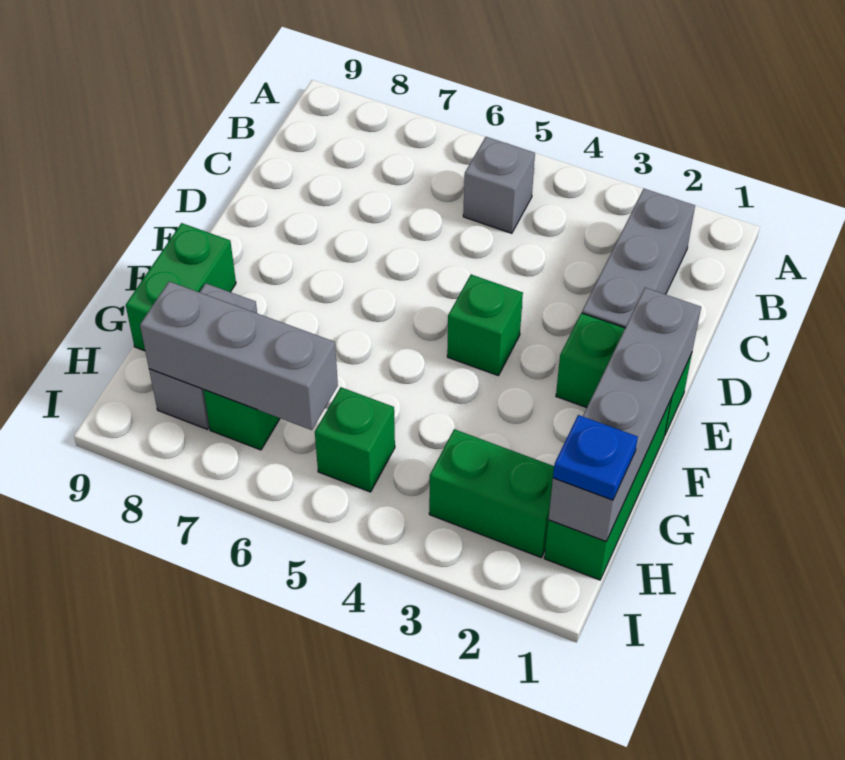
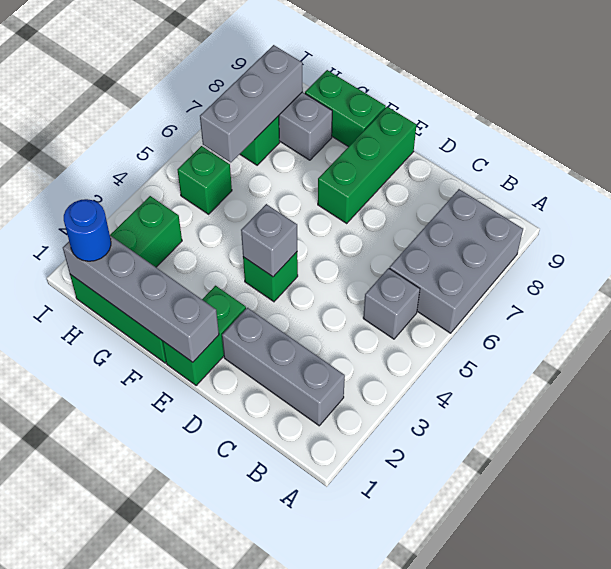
none -> grey 2x3 brick [389,189,523,333]
none -> grey 1x1 brick [241,204,297,277]
none -> green 1x3 brick [318,107,416,223]
blue 1x1 plate [553,415,638,500] -> blue 1x1 round brick [64,199,111,261]

